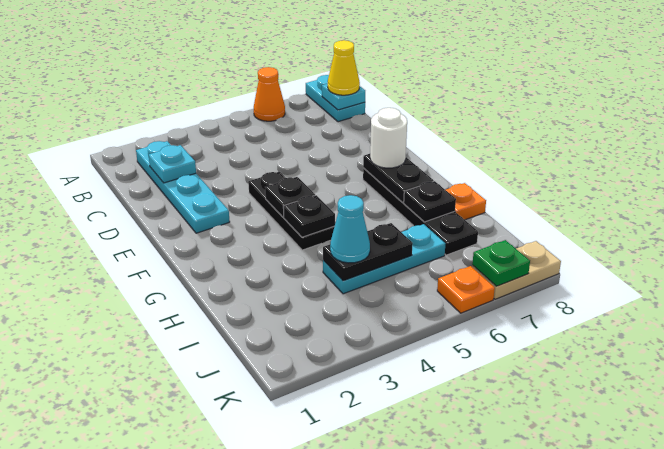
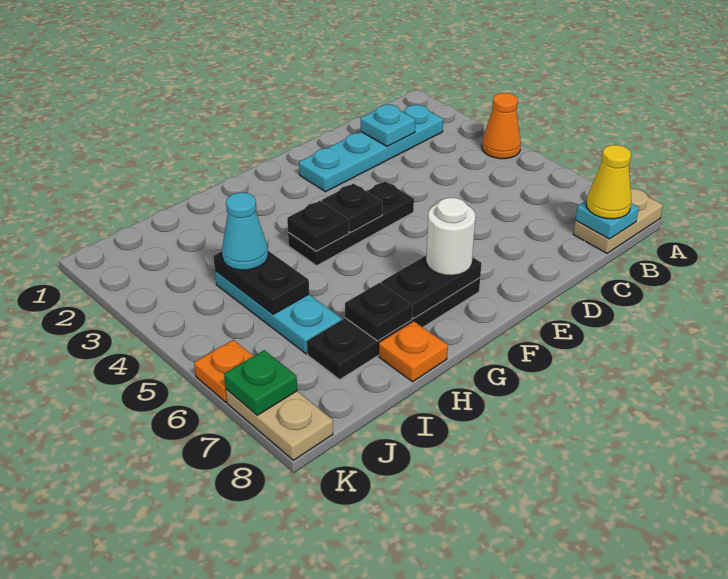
orange 1x1 cone [254,67,285,121] -> orange 1x1 cone moved to [482,93,521,159]
cyan 1x2 plate [306,75,365,122] -> tan 1x2 plate [573,188,663,253]

